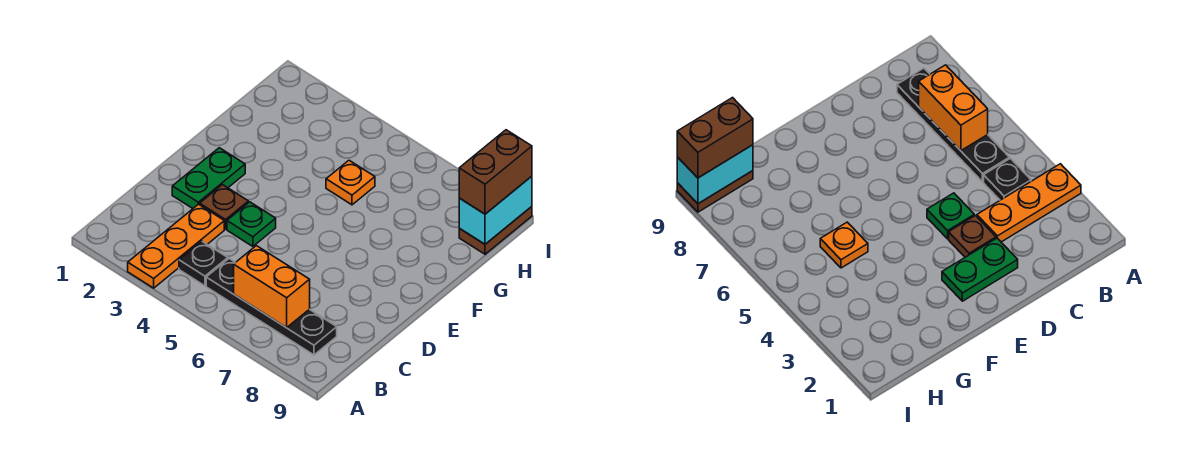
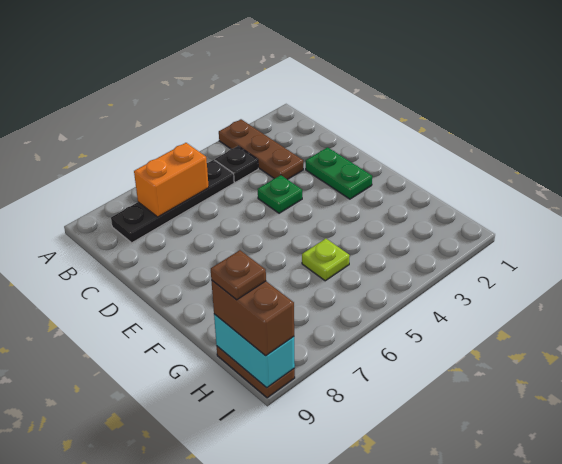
orange 1x3 plate [128,204,224,288] -> brown 1x3 plate [219,119,303,180]
brown 1x1 plate [200,185,248,229] -> brown 1x1 plate moved to [211,250,266,300]
orange 1x1 plate [326,160,375,205] -> lime 1x1 plate [302,239,350,281]

